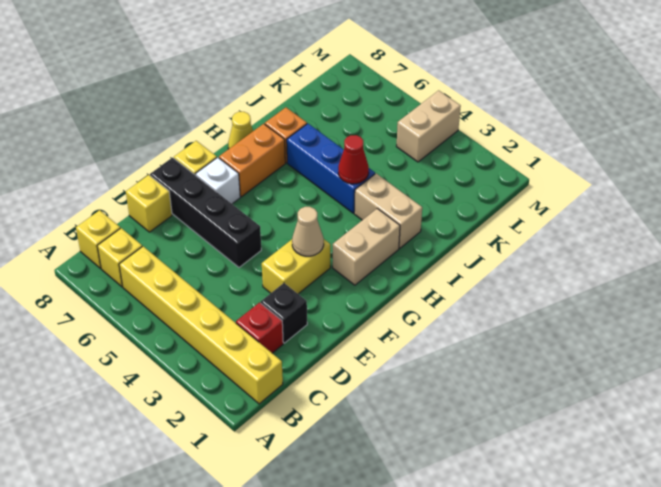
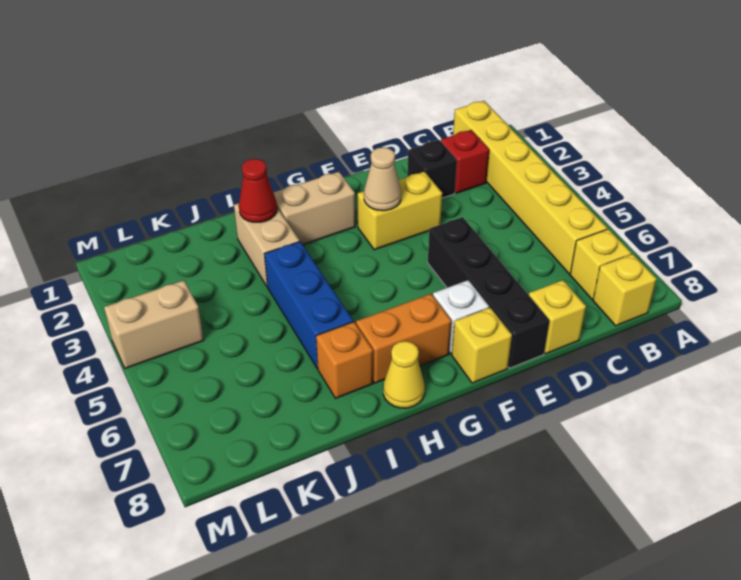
red 1x1 cone [338,135,369,184] -> red 1x1 cone moved to [239,159,277,222]

